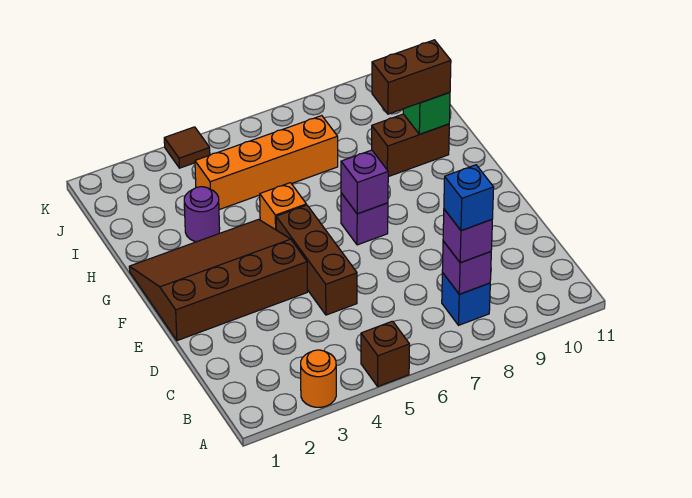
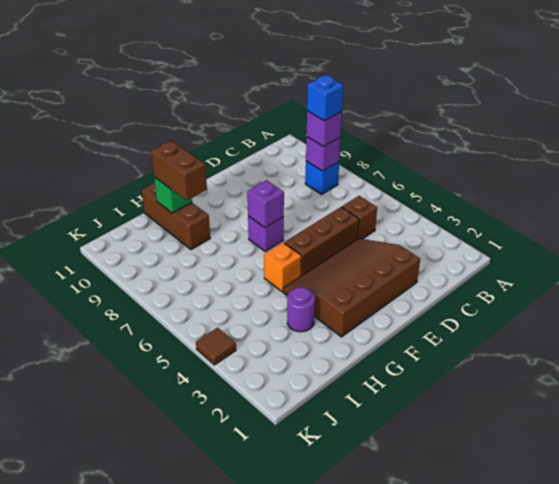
orange 1x1 round brick [301,350,336,407] -> none
brown 1x1 brick [361,321,410,386] -> brown 1x1 brick moved to [342,196,377,239]
brown 3x4 slope [129,219,307,341] -> brown 3x4 slope turned to [283,239,420,337]
brown 1x2 brick [372,114,449,177] -> brown 1x3 brick [142,182,210,250]
orange 1x4 brick [195,116,338,210] -> none

